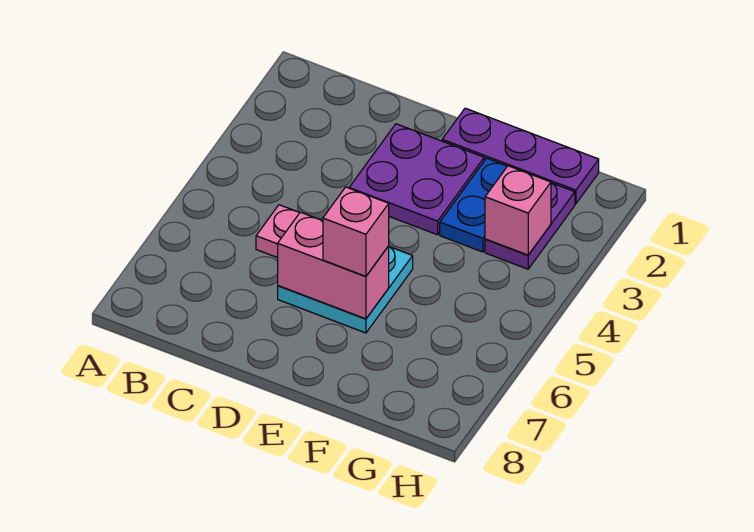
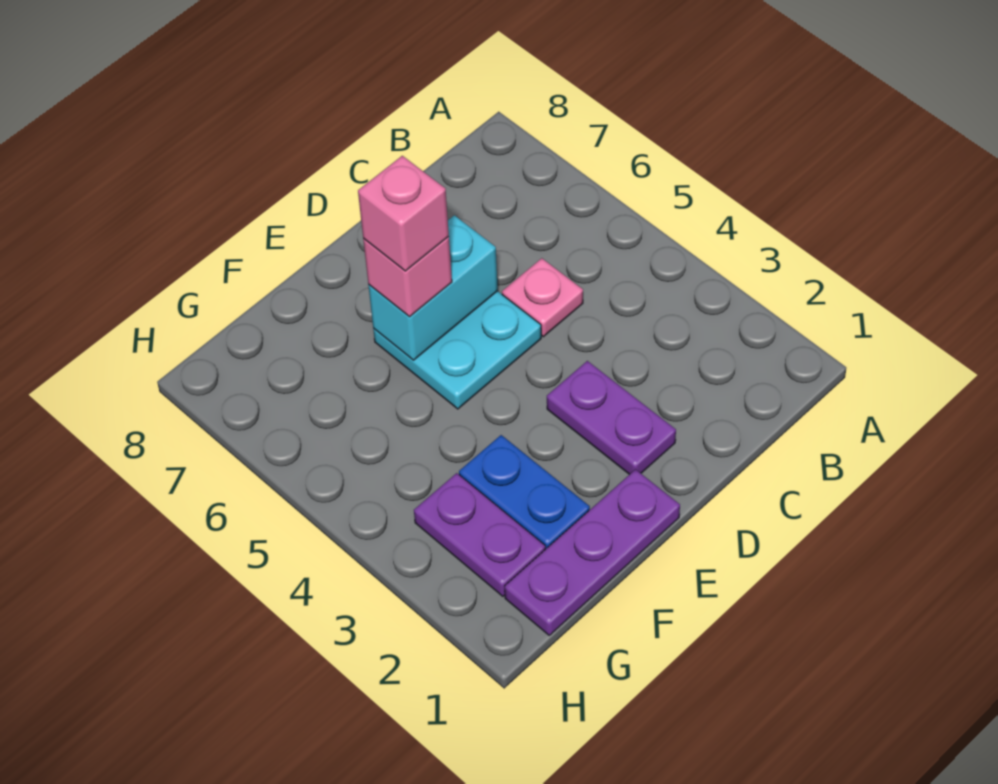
purple 2x2 plate [349,124,484,235] -> purple 1x2 plate [547,361,676,475]
pink 1x2 brick [278,212,389,319] -> cyan 1x2 brick [368,215,498,360]
pink 1x1 brick [485,166,551,255] -> pink 1x1 brick moved to [358,156,449,271]

